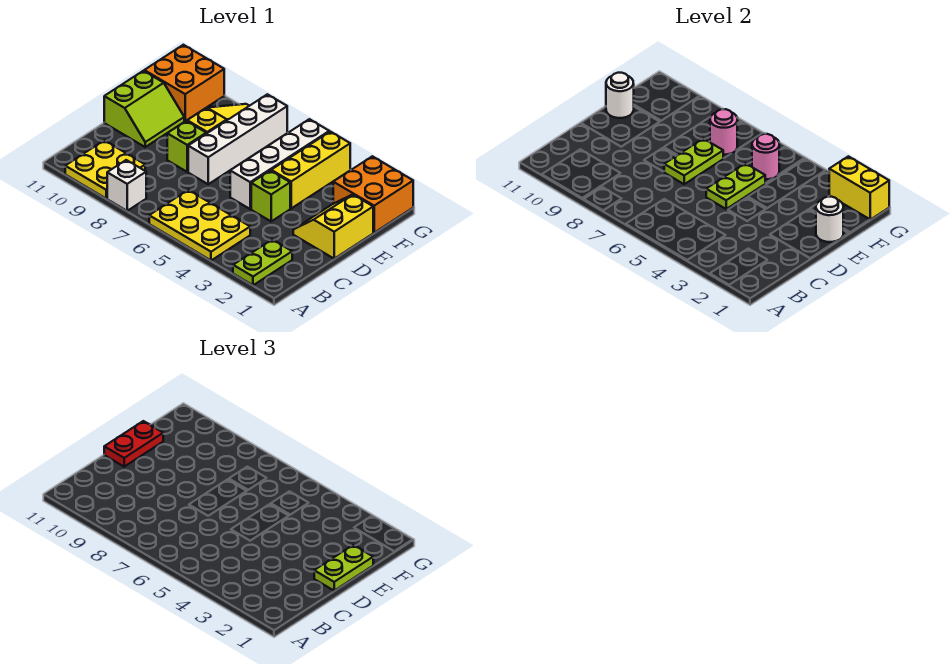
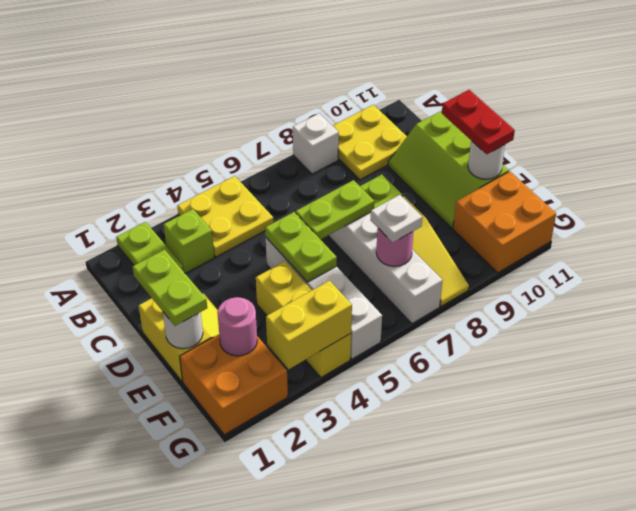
yellow 2x3 plate [149,190,250,260] -> yellow 2x2 plate [177,176,273,257]
lime 1x1 brick [251,171,290,221] -> lime 1x1 brick moved to [164,209,214,273]
lime 1x2 plate [664,139,723,184] -> lime 1x2 plate turned to [296,180,374,240]
lime 2x2 slope [104,71,184,147] -> lime 2x3 slope [388,111,509,228]
pink 1x1 round brick [752,134,779,179] -> pink 1x1 round brick moved to [217,297,257,356]
none -> white 1x1 plate [371,195,422,242]
yellow 1x2 brick [829,156,889,219] -> yellow 1x2 brick moved to [266,281,352,369]

